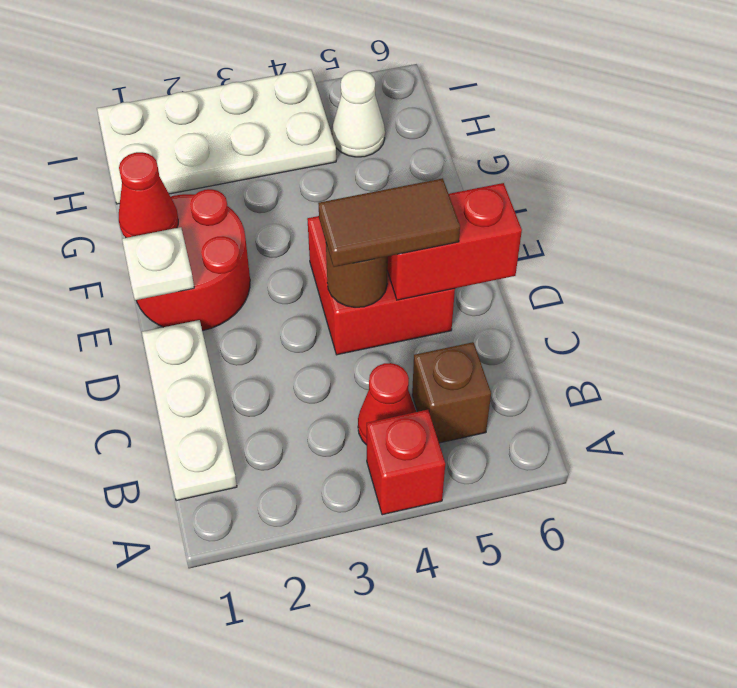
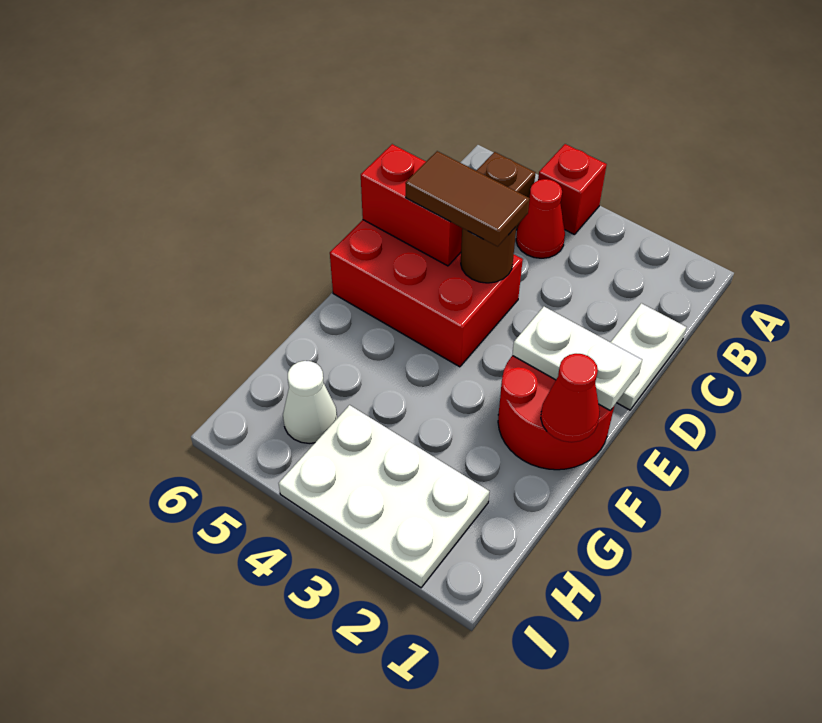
white 1x3 plate [142,320,237,501] -> white 1x2 plate [611,303,686,410]
red 2x2 brick [307,216,455,355] -> red 2x3 brick [330,220,523,367]
white 1x1 plate [122,227,194,300] -> white 1x2 plate [512,307,642,410]
white 2x4 plate [97,69,336,204] -> white 2x3 plate [279,405,489,588]

